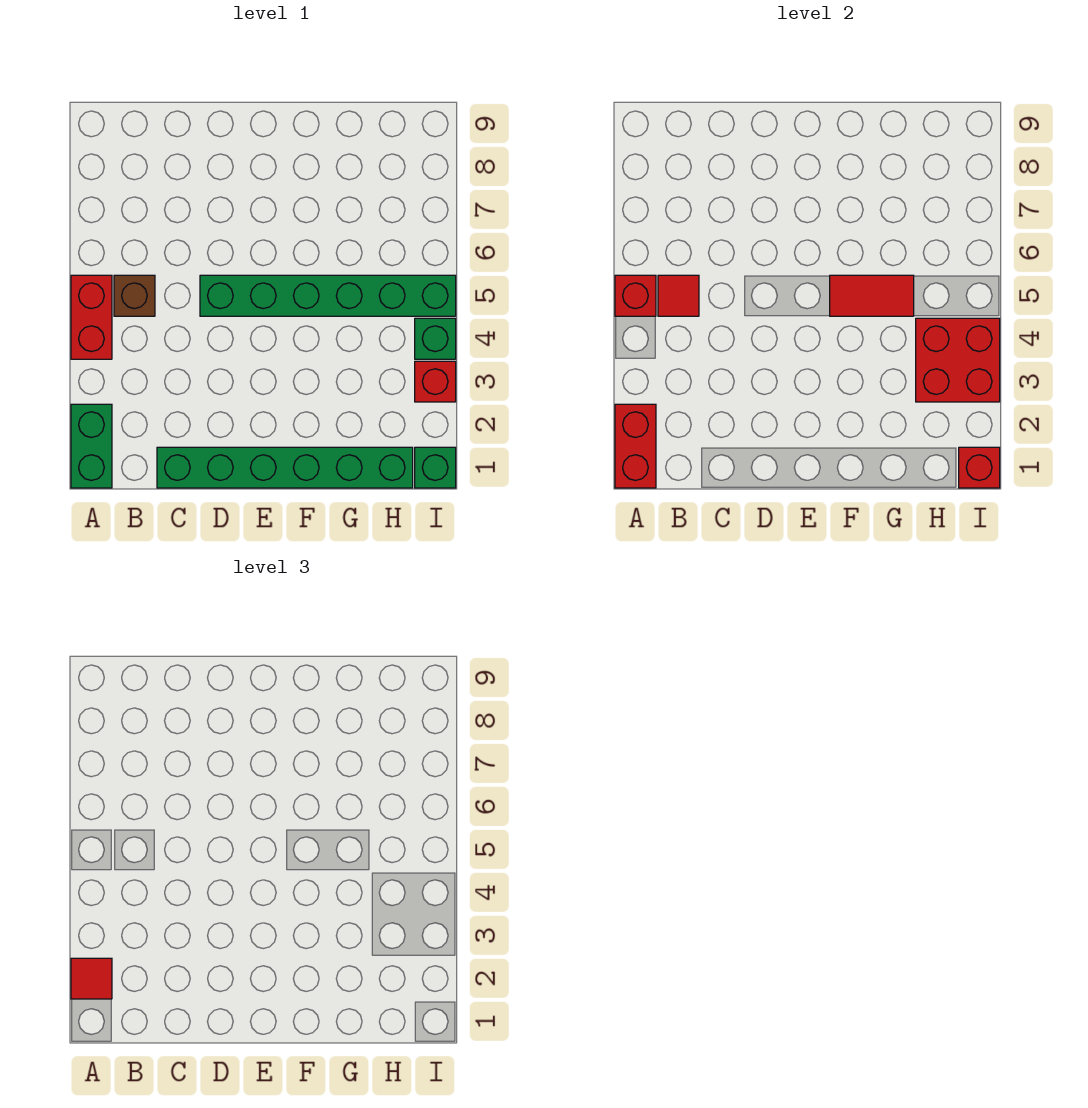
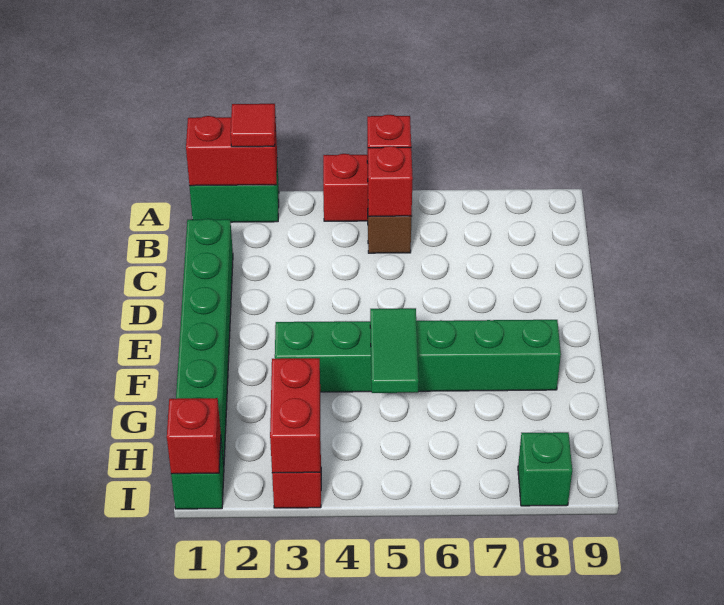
red 1x1 tile [658,275,699,316] -> red 1x1 brick [368,146,413,216]
green 1x6 brick [200,275,456,316] -> green 1x6 brick turned to [275,320,561,392]
red 1x2 tile [830,275,914,316] -> green 1x2 tile [370,308,419,393]
red 2x2 brick [916,318,1000,402] -> red 1x2 brick [270,358,320,473]
green 1x1 brick [415,318,456,359] -> green 1x1 brick moved to [518,432,572,506]

